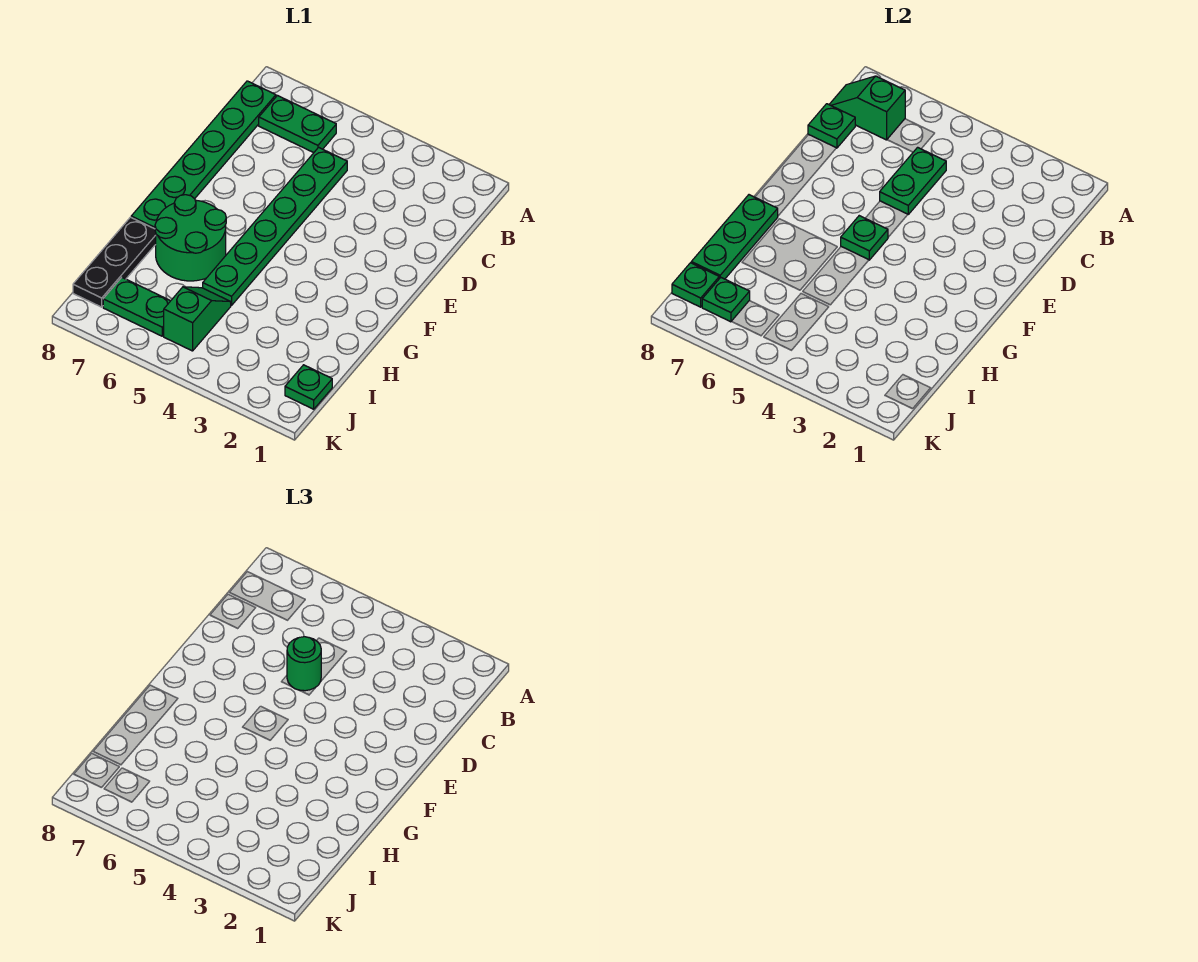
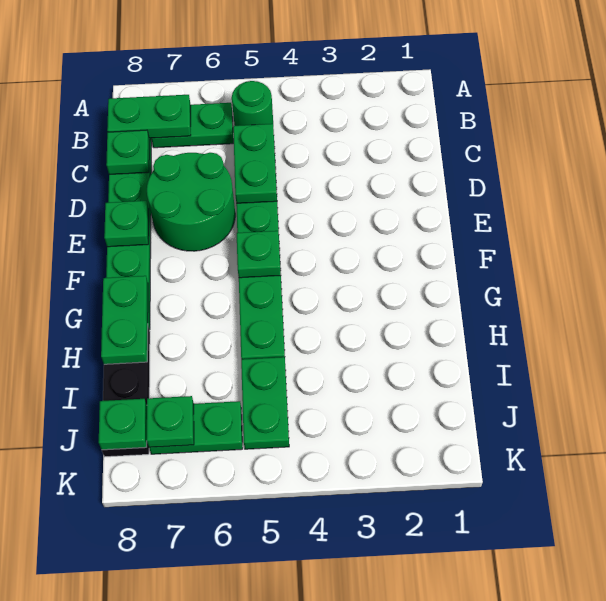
green 1x2 slope [829,76,905,140] -> green 1x2 plate [107,95,191,138]
green 1x1 round brick [287,637,321,691] -> green 1x1 round brick moved to [232,81,273,126]
green 2x2 round brick [155,195,226,281] -> green 2x2 round brick moved to [147,153,235,251]
green 1x3 plate [691,195,778,279] -> green 1x2 plate [101,276,148,364]
green 1x2 slope [164,287,231,351] -> green 1x2 plate [241,357,289,449]
green 1x1 plate [285,365,332,409] -> green 1x1 plate moved to [104,201,149,247]

